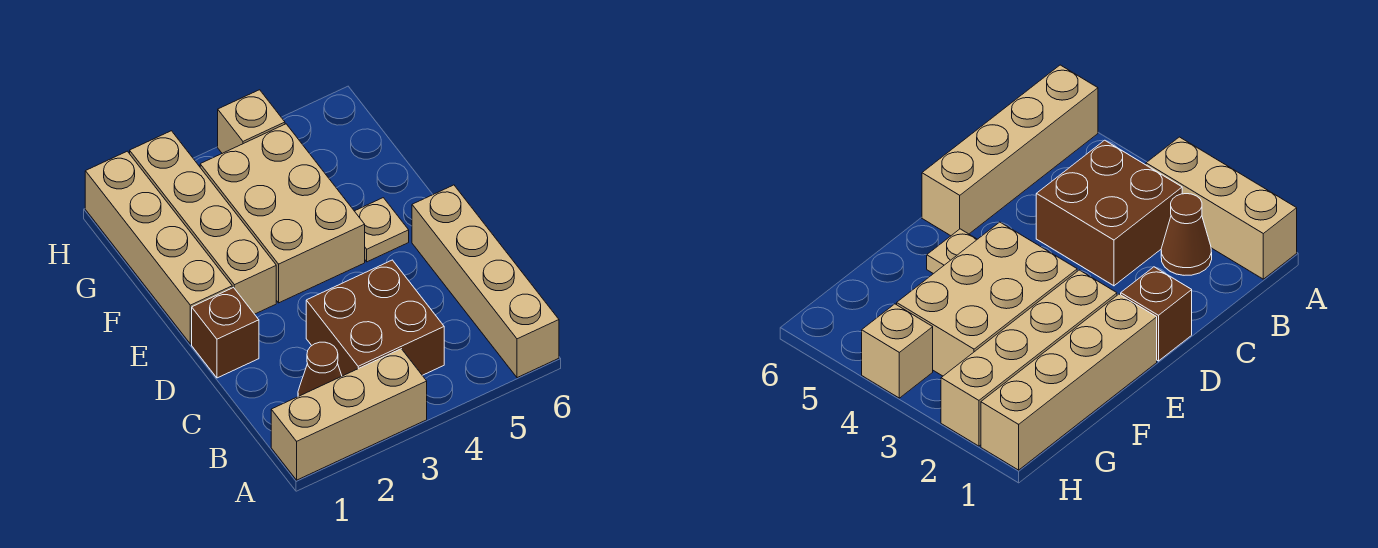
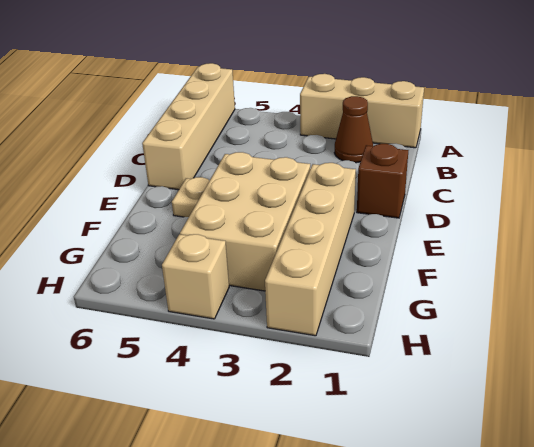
brown 2x2 brick [306,260,444,376] -> none
tan 1x4 brick [85,151,232,344] -> none

